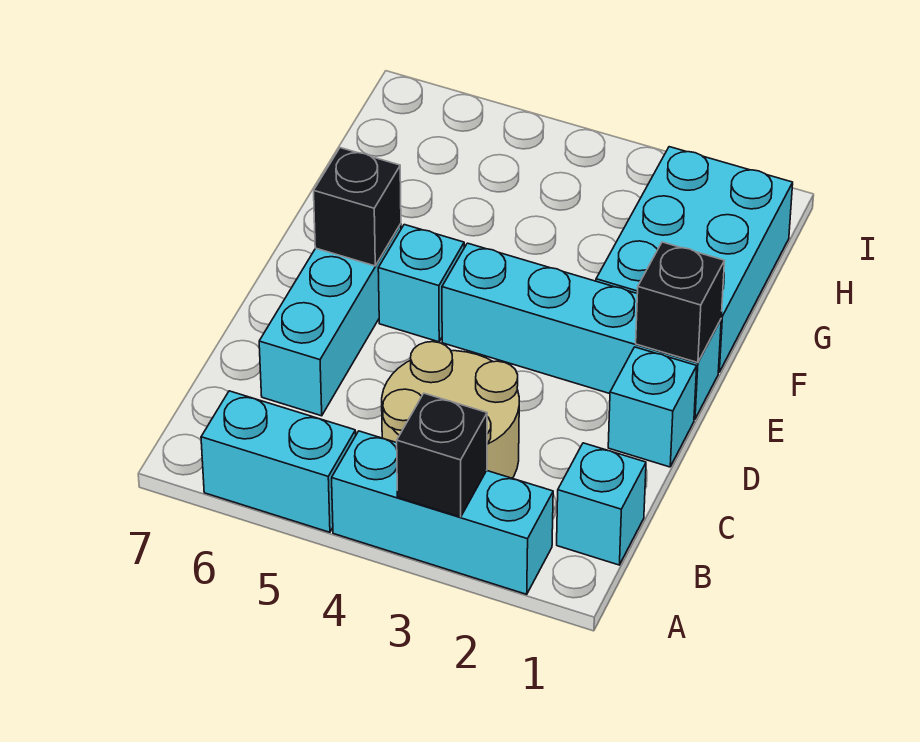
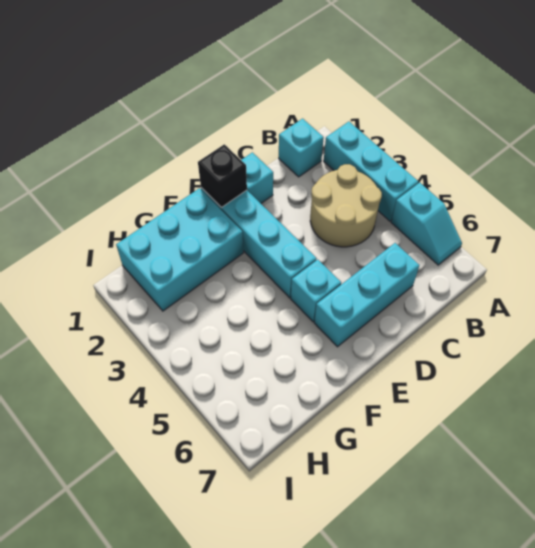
black 1x1 brick [397,393,487,517] -> none
cyan 1x2 brick [201,391,356,532] -> cyan 1x2 slope [391,183,462,265]
black 1x1 brick [314,148,401,266] -> none

